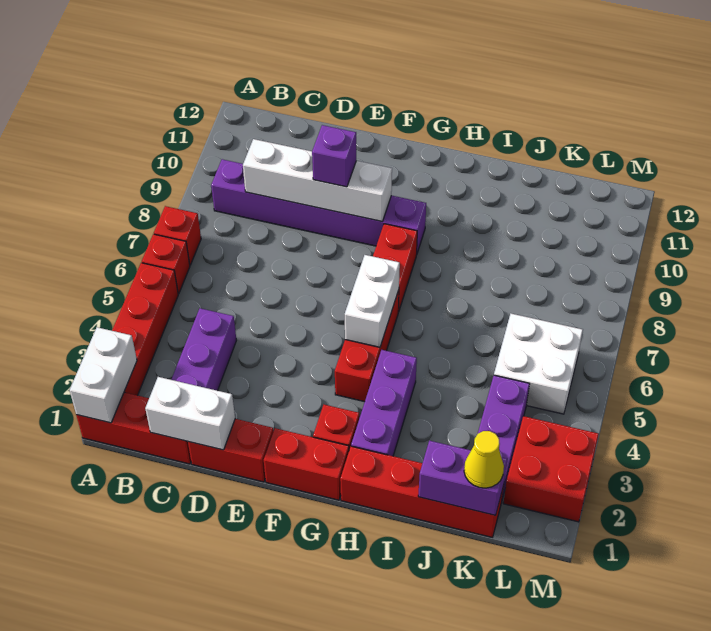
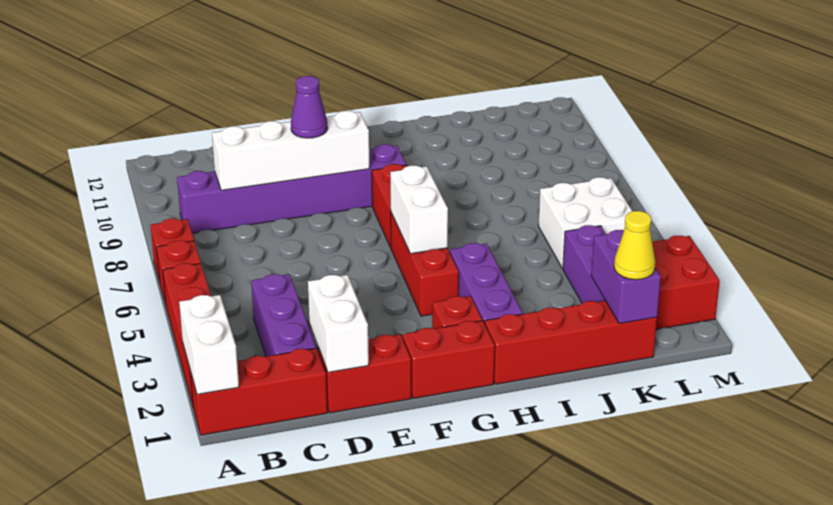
white 1x2 brick [145,377,235,450] -> white 1x2 brick turned to [308,275,369,372]
purple 1x1 brick [312,125,356,187] -> purple 1x1 cone [291,76,328,138]
purple 1x2 brick [418,441,507,515] -> purple 1x2 brick turned to [591,230,661,324]

